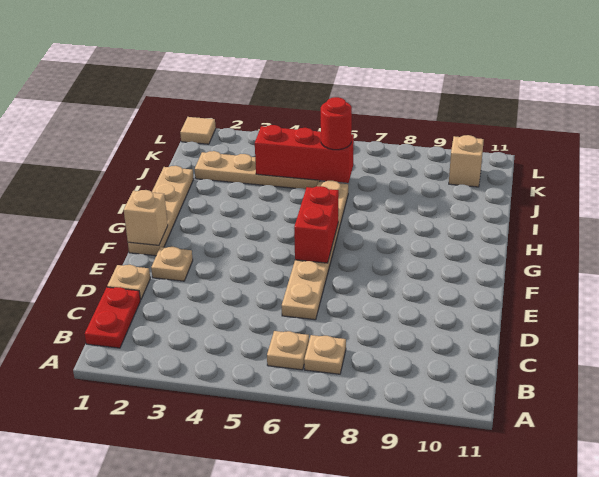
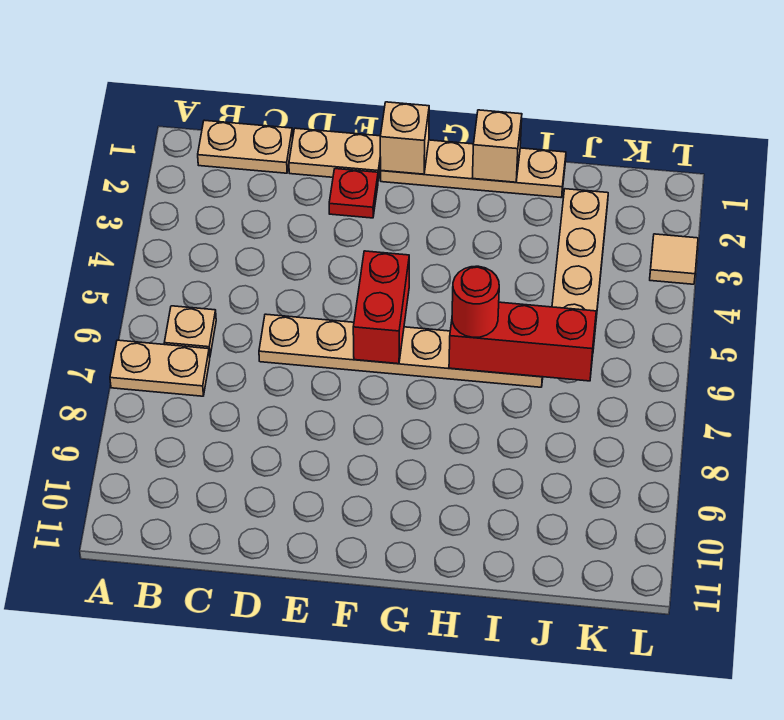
red 1x2 plate [85,287,140,348] -> tan 1x2 plate [198,120,293,173]
tan 1x1 plate [304,335,346,374] -> tan 1x2 plate [110,340,210,396]
tan 1x1 plate [107,265,150,300] -> tan 1x2 plate [289,128,381,180]
tan 1x1 plate [151,247,193,281] -> red 1x1 plate [329,169,378,218]
red 1x2 brick [294,186,339,263] -> red 1x2 brick turned to [353,251,409,364]
red 1x3 brick [255,125,354,183] -> red 1x3 brick turned to [449,302,596,381]
red 1x1 round brick [321,97,352,150] -> red 1x1 round brick moved to [452,266,499,337]
tan 1x1 brick [449,135,484,187] -> tan 1x1 brick moved to [473,110,522,182]
tan 1x1 tile [180,117,216,144] -> tan 1x1 tile moved to [650,234,698,284]

